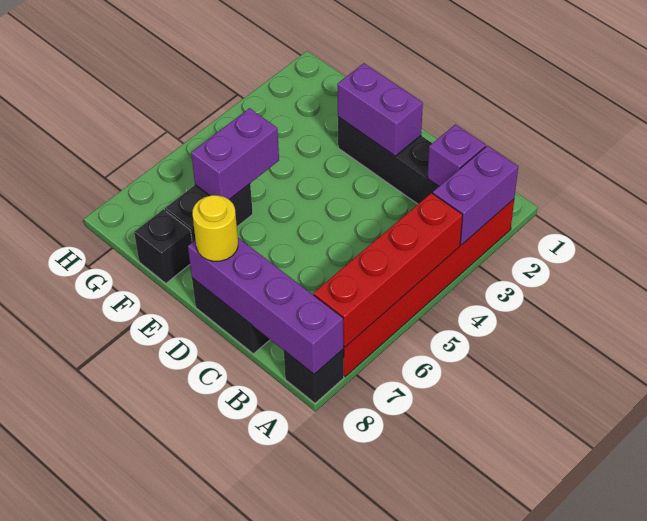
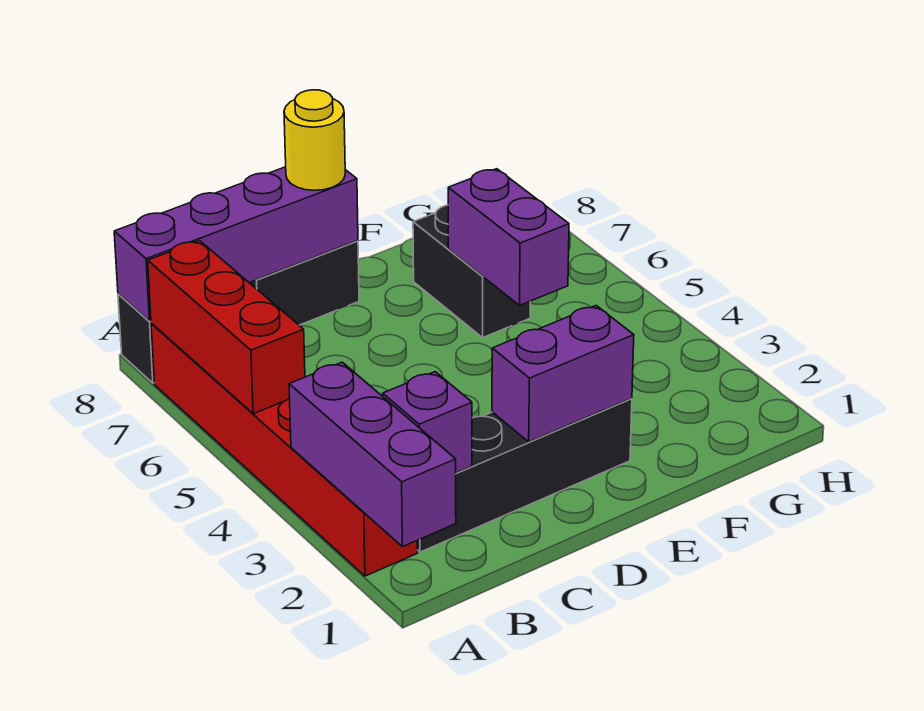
purple 1x2 brick [433,146,518,245] -> purple 1x3 brick [289,362,456,547]
red 1x4 brick [313,193,463,347] -> red 1x3 brick [148,241,305,414]
black 1x1 brick [134,210,192,283] -> none

